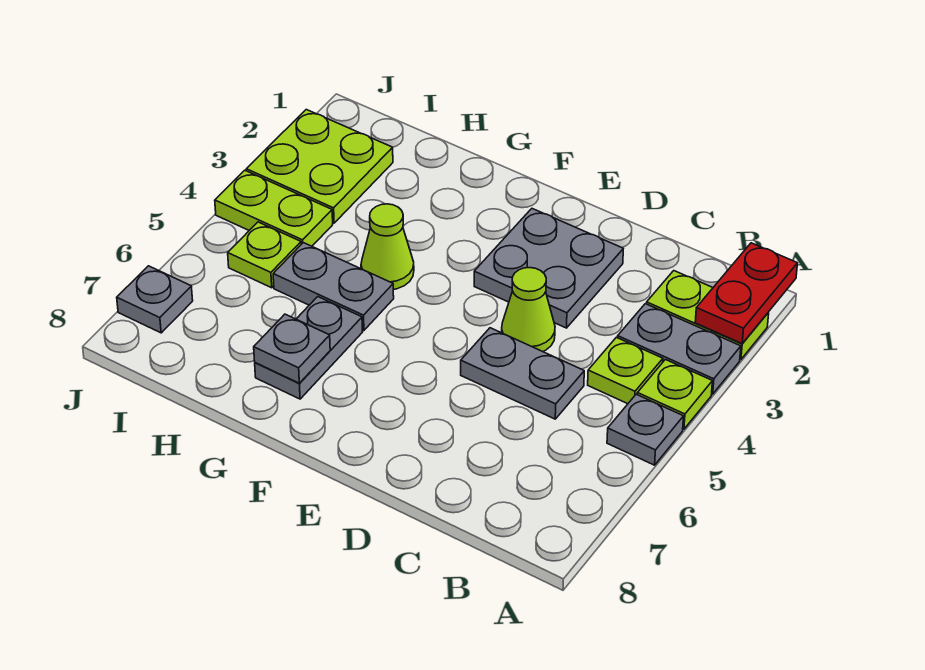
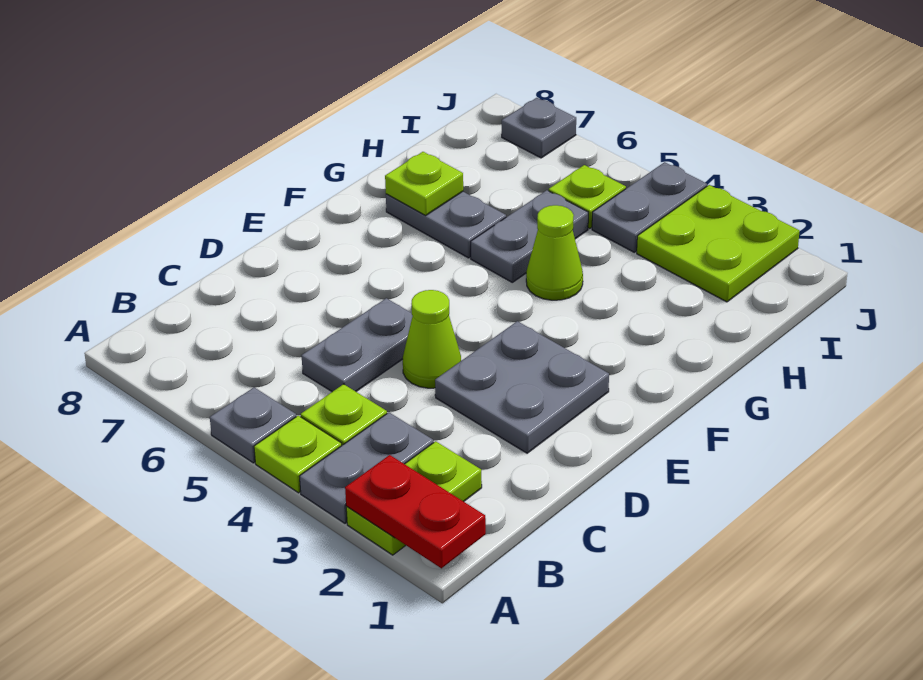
grey 1x1 plate [254,314,330,383] -> lime 1x1 plate [385,152,463,216]
lime 1x2 plate [215,170,333,246] -> grey 1x2 plate [592,162,707,252]

